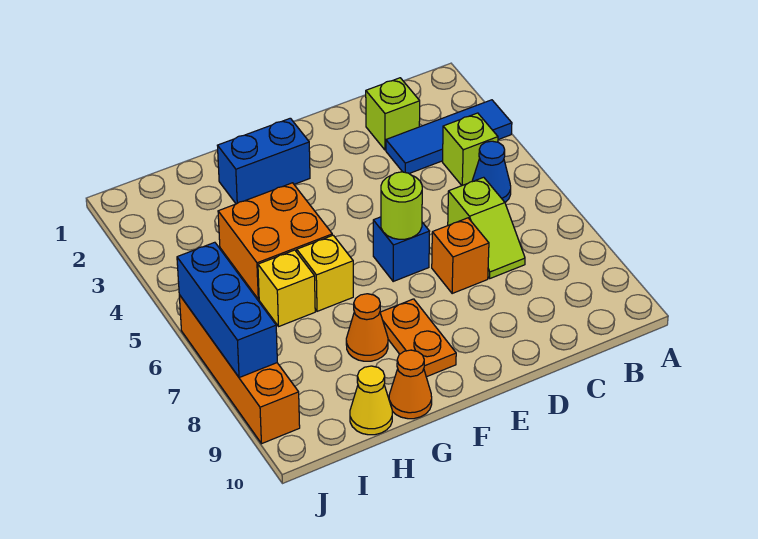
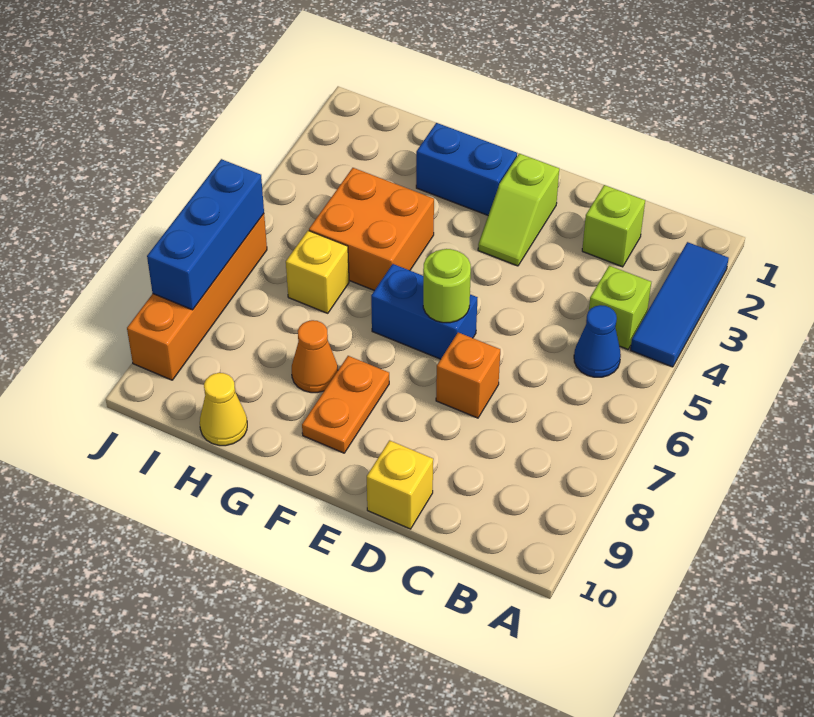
blue 1x3 tile [386,100,512,173] -> blue 1x3 tile turned to [631,242,729,367]
lime 1x2 slope [448,177,525,278] -> lime 1x2 slope moved to [478,154,559,266]
blue 1x1 brick [373,217,430,281] -> blue 1x2 brick [371,264,478,359]
yellow 1x1 brick [297,235,353,311] -> yellow 1x1 brick moved to [367,440,433,529]
orange 1x1 cone [389,350,432,419] -> none

